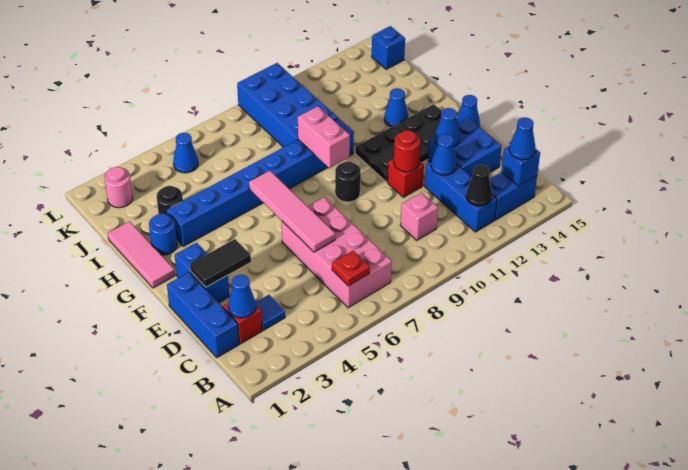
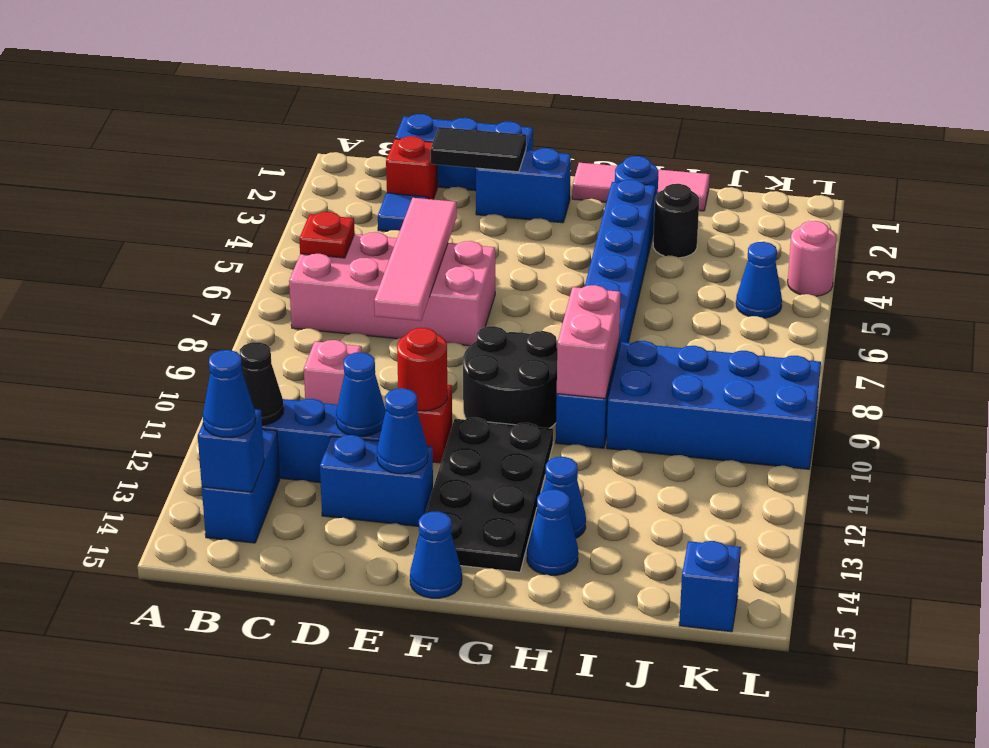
blue 1x1 cone [228,275,256,318] -> blue 1x1 cone moved to [527,489,578,575]
pink 1x4 tile [249,171,335,252] -> pink 1x4 tile turned to [374,198,457,321]
blue 2x2 brick [428,117,502,177] -> blue 1x2 brick [320,435,433,526]
black 1x2 tile [190,239,251,287] -> black 1x2 tile turned to [431,127,526,172]
black 1x1 round brick [335,161,361,202] -> black 2x2 round brick [463,326,557,428]
pink 1x2 brick [298,106,350,168] -> pink 1x2 brick turned to [557,285,621,399]
pink 1x1 round brick [104,167,133,208] -> pink 1x1 round brick moved to [788,221,837,296]

